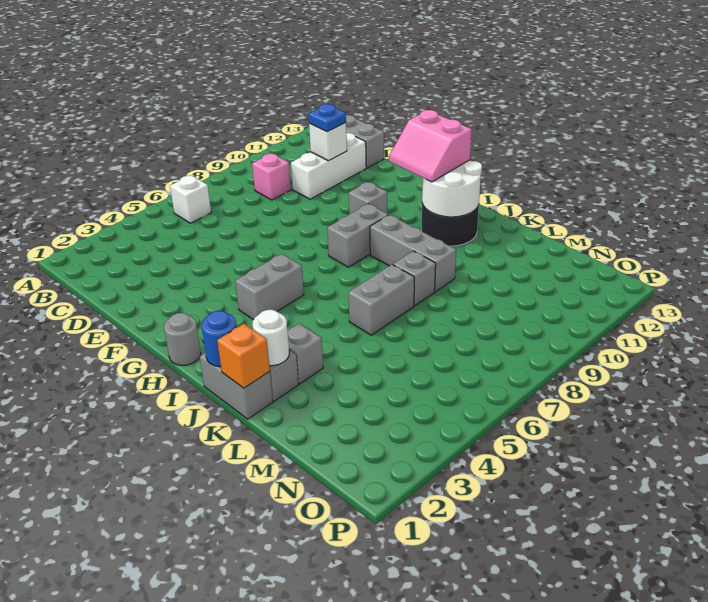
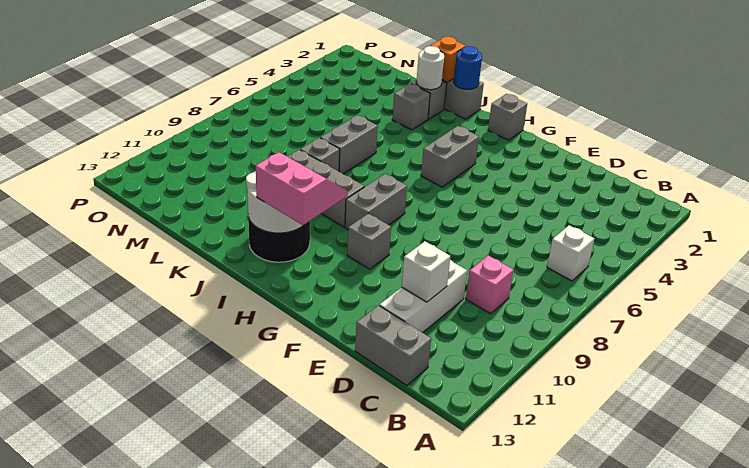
blue 1x1 plate [309,104,346,132] -> none
grey 1x1 round brick [164,313,201,365] -> grey 1x1 brick [488,94,527,140]

